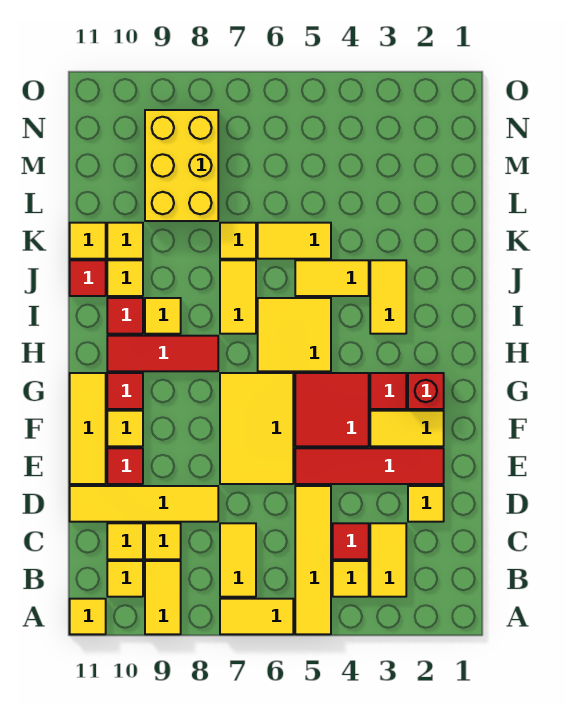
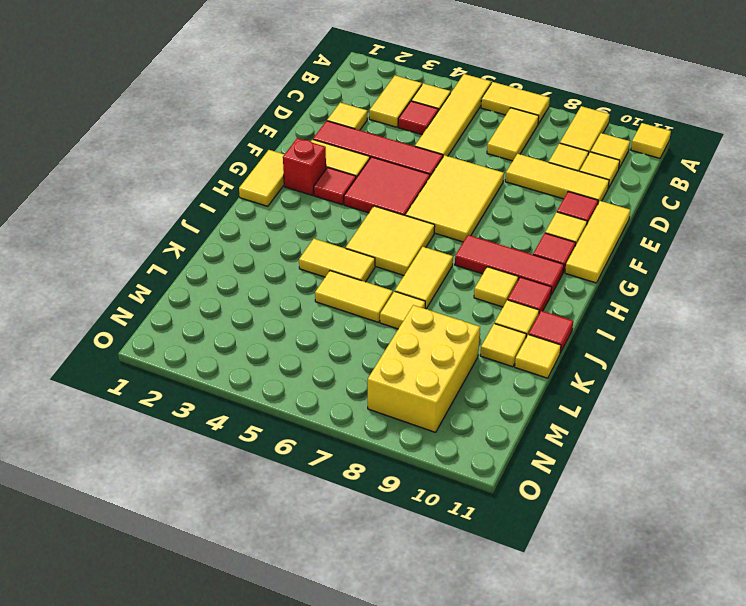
yellow 1x4 tile [70,486,218,522] -> yellow 1x3 tile [505,154,609,203]
yellow 1x2 tile [370,260,406,334] -> yellow 1x2 tile moved to [239,150,284,206]

